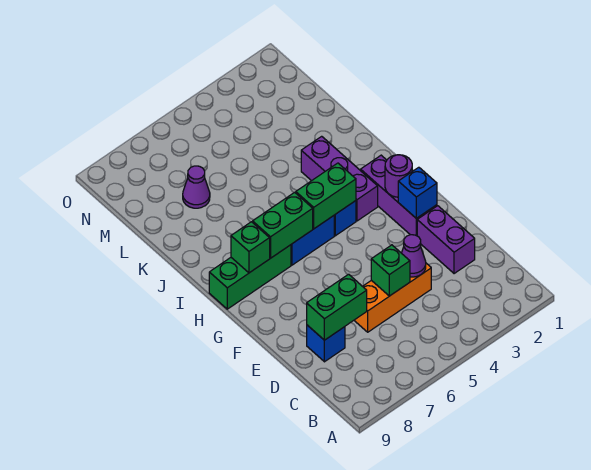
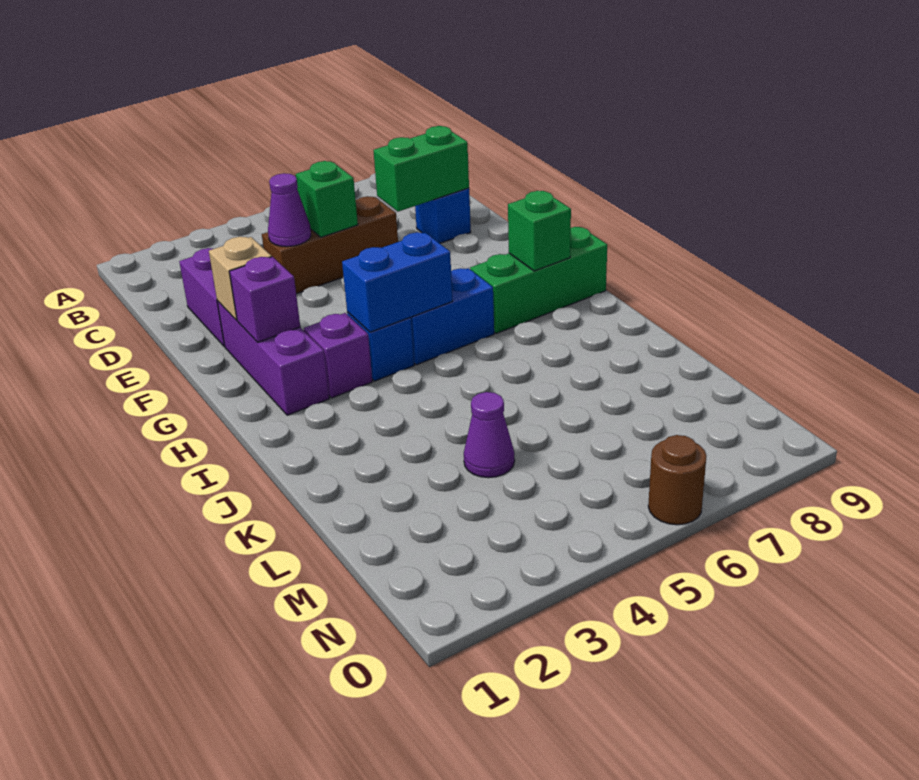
orange 1x3 brick [354,263,431,332] -> brown 1x3 brick [262,196,398,294]
blue 1x1 brick [398,167,437,218] -> tan 1x1 brick [209,237,272,320]
purple 1x1 round brick [385,155,412,197] -> purple 1x1 brick [229,257,300,342]
purple 1x3 brick [301,136,378,221] -> purple 1x1 brick [304,313,373,398]
green 1x2 brick [296,163,356,229] -> blue 1x2 brick [342,232,453,332]
green 1x2 brick [253,192,313,258] -> none
purple 1x1 cone [183,166,210,208] -> purple 1x1 cone moved to [464,392,515,478]
none -> brown 1x1 round brick [648,435,707,525]

